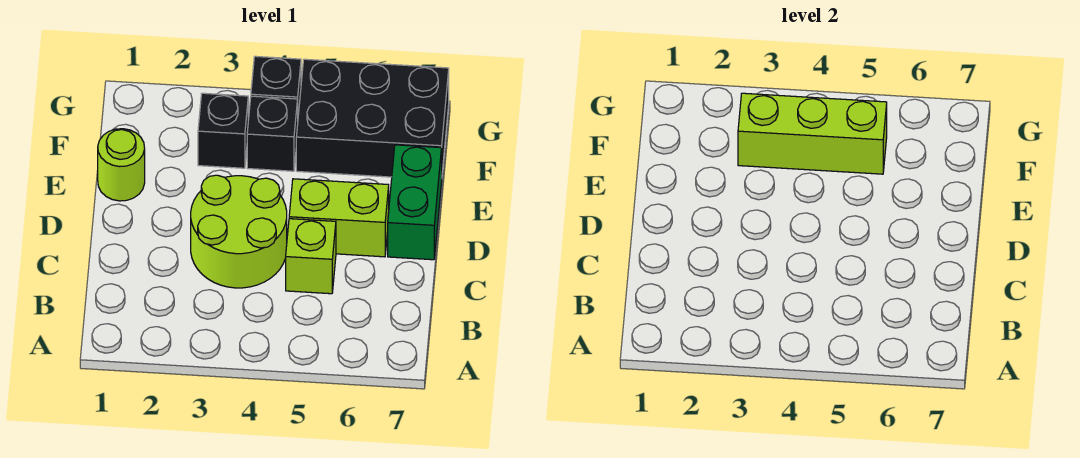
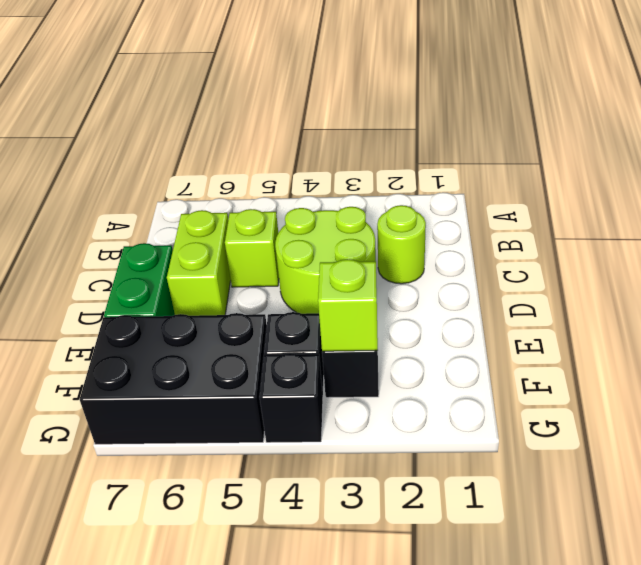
lime 1x2 brick [289,179,389,257] -> lime 1x2 brick turned to [167,210,231,316]
lime 1x1 round brick [98,129,145,201] -> lime 1x1 round brick moved to [377,205,426,284]
lime 1x3 brick [738,93,887,174] -> lime 1x1 brick [318,259,378,351]

